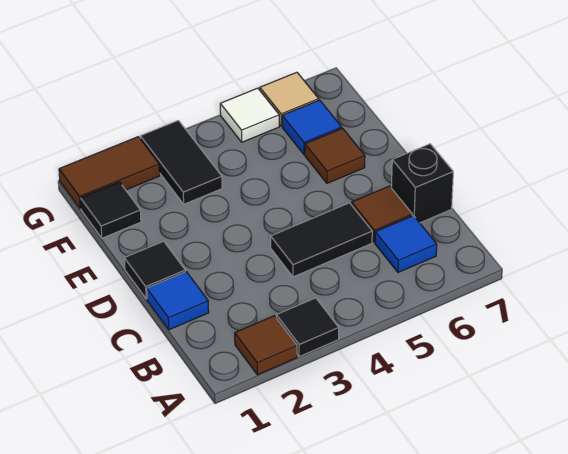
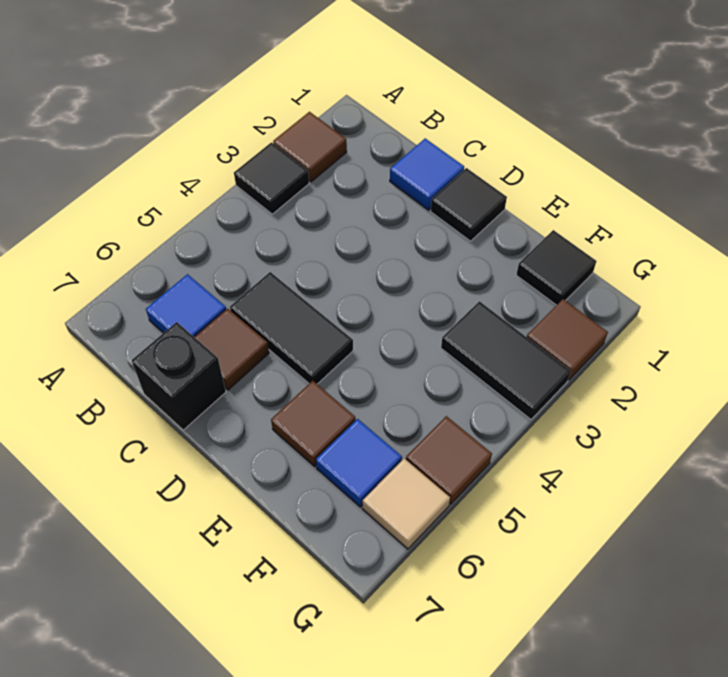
black 1x2 tile [271,203,372,277] -> black 1x2 tile turned to [230,272,353,384]
brown 1x2 tile [59,137,160,209] -> brown 1x1 tile [527,299,608,380]
white 1x1 tile [220,88,279,142] -> brown 1x1 tile [406,416,492,504]

